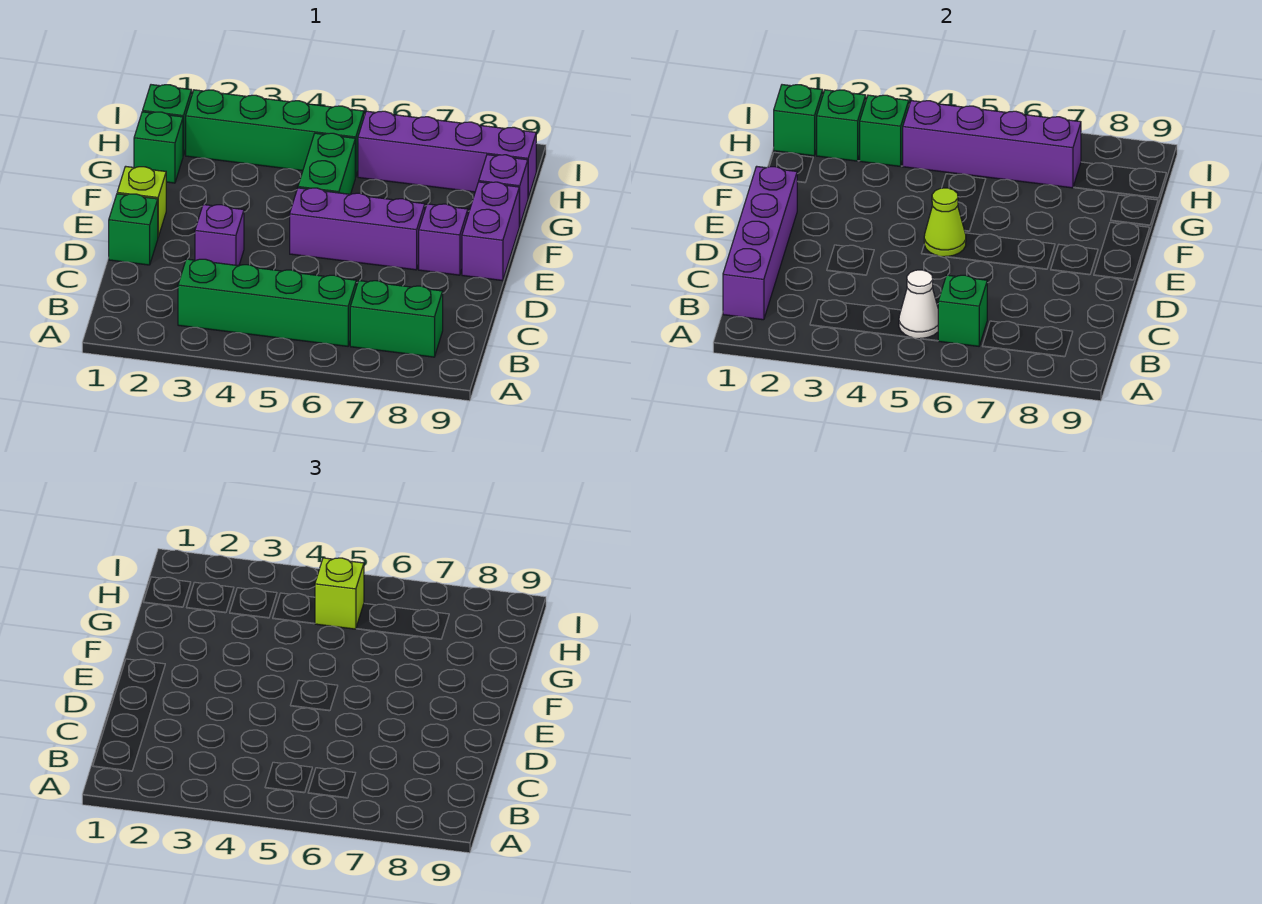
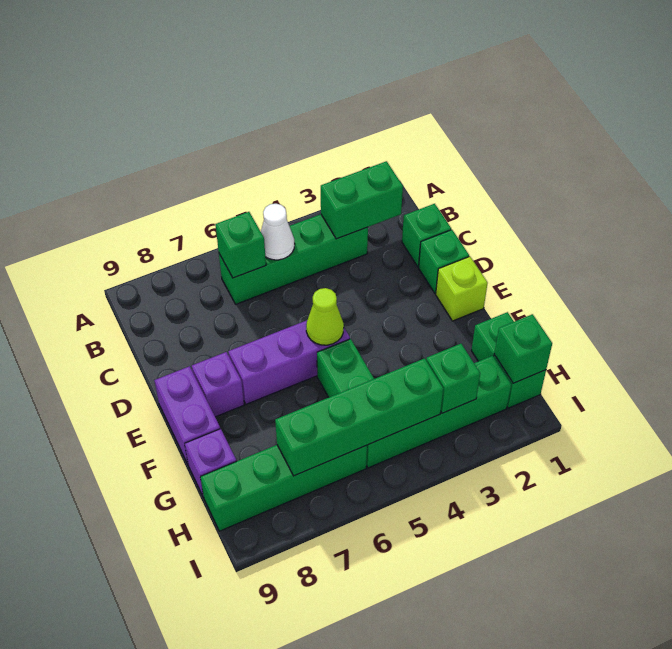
purple 1x4 brick [723,166,798,320] -> none
green 1x2 brick [350,281,443,357] -> green 1x2 brick moved to [321,161,403,239]
purple 1x1 brick [195,204,244,266] -> none
green 1x1 brick [817,90,866,161] -> green 1x1 brick moved to [402,204,451,267]
purple 1x4 brick [903,101,1081,188] -> green 1x4 brick [275,358,443,476]
lime 1x1 brick [315,558,364,629] -> none
purple 1x4 brick [358,111,536,198] -> green 1x4 brick [201,445,367,531]

